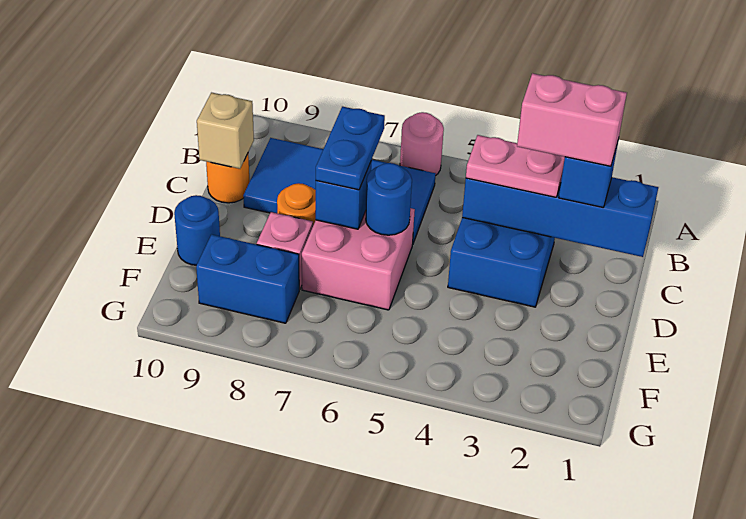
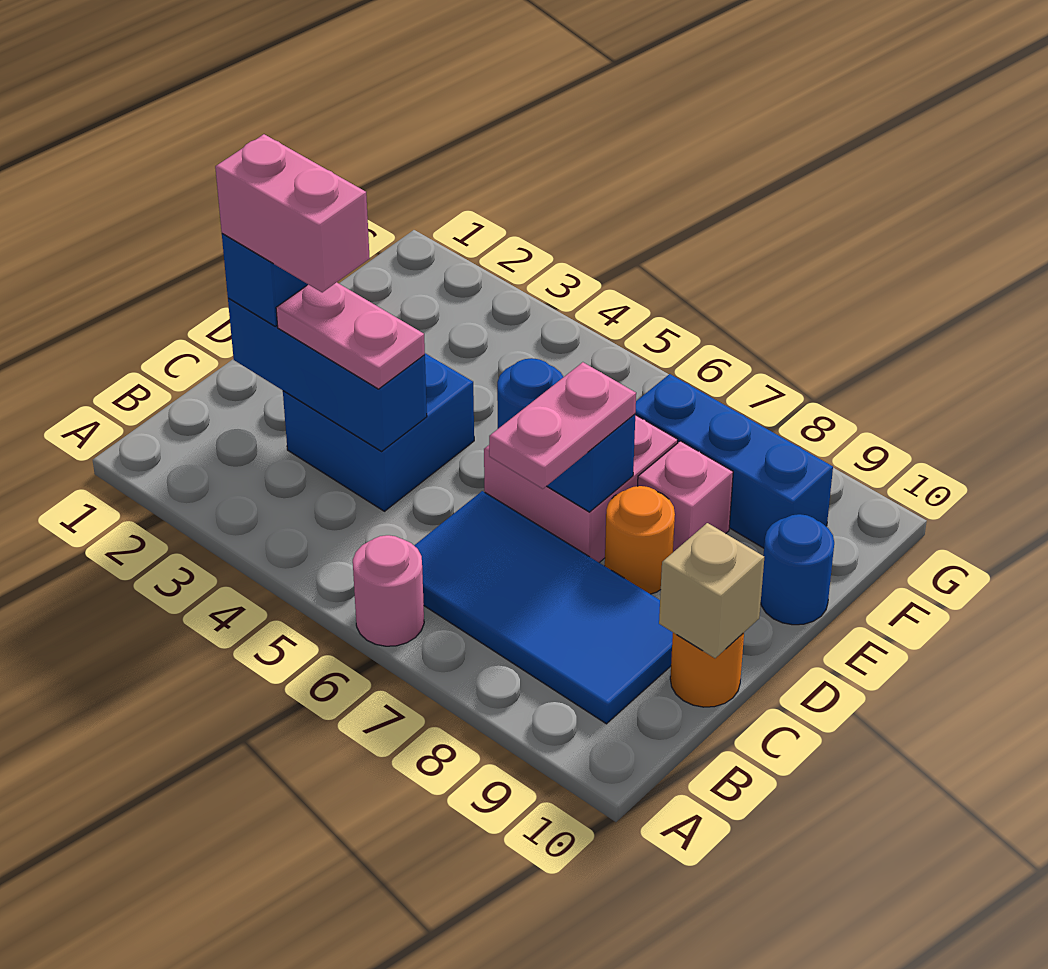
blue 1x4 brick [462,177,658,257] -> blue 1x3 brick [228,298,427,451]
blue 1x2 plate [316,107,385,190] -> pink 1x2 plate [489,362,636,489]
blue 1x2 brick [196,234,299,323] -> blue 1x3 brick [635,374,833,548]

